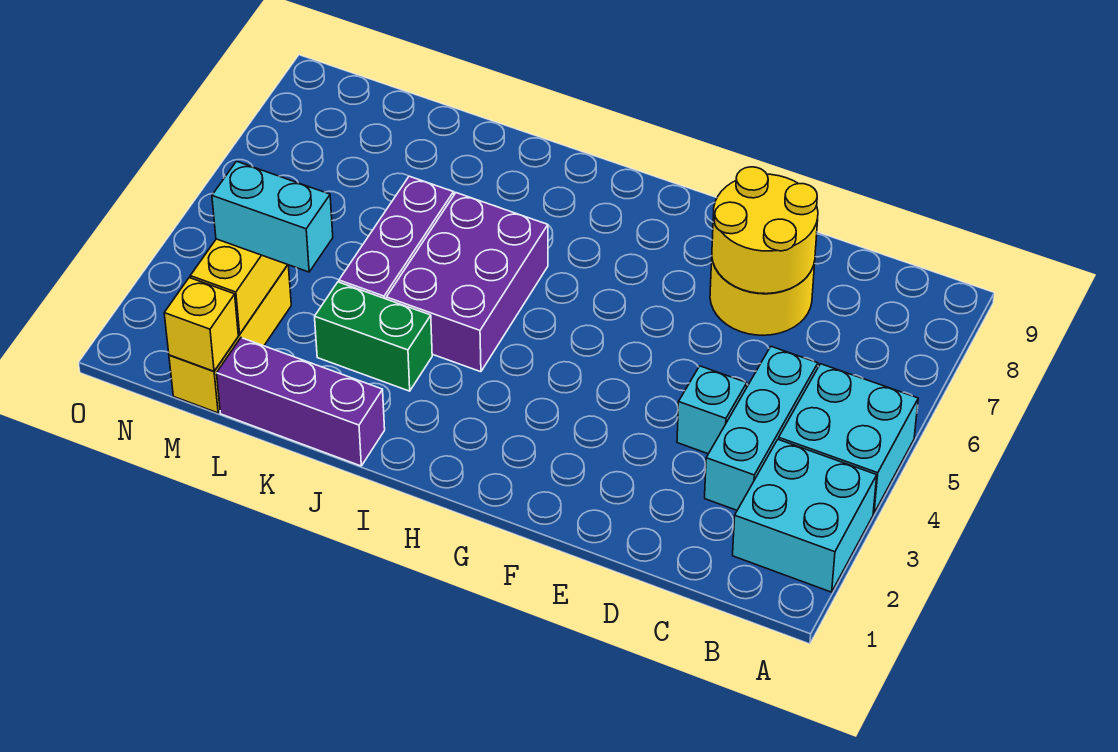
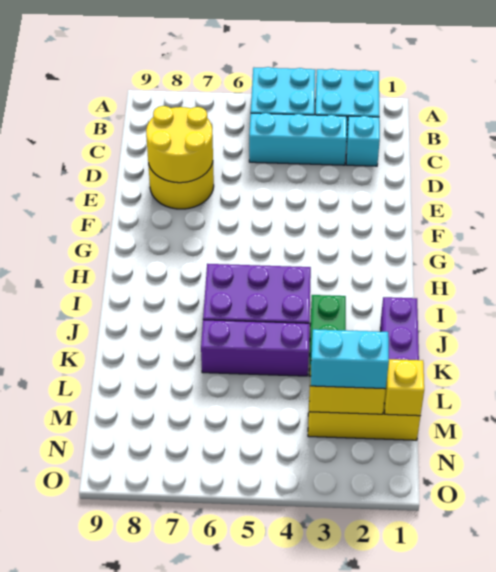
cyan 1x1 brick [677,366,747,454] -> cyan 1x1 brick moved to [346,116,380,166]
cyan 1x2 brick [212,161,333,272] -> cyan 1x2 brick turned to [311,329,389,389]

